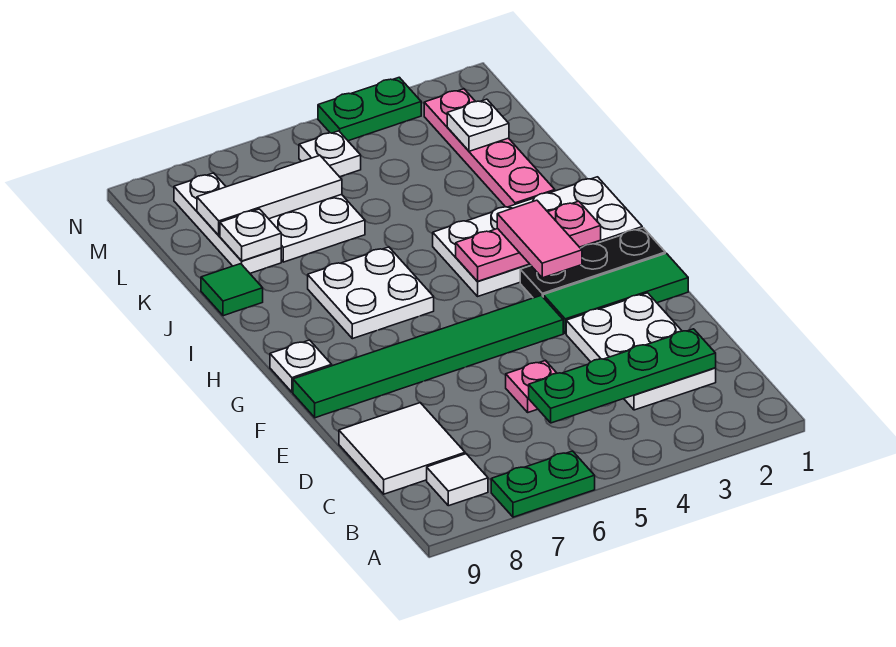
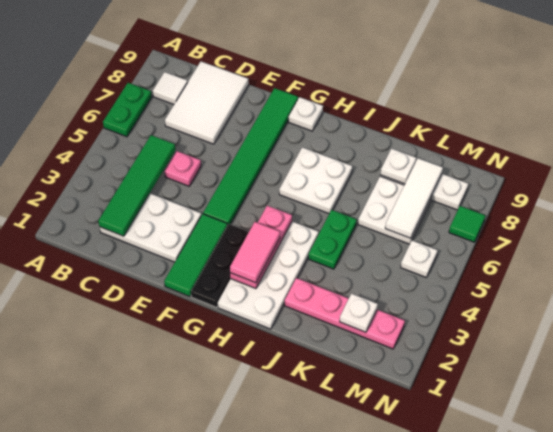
green 1x4 plate [529,329,716,423] -> green 1x4 tile [99,135,175,236]
white 2x2 tile [339,403,465,494] -> white 2x3 tile [165,61,249,144]
pink 1x2 tile [497,200,582,278] -> pink 1x2 tile turned to [230,222,280,283]
green 1x1 tile [201,264,263,316] -> green 1x1 tile moved to [449,206,485,242]
green 1x2 plate [318,77,421,141] -> green 1x2 plate moved to [309,210,357,269]

